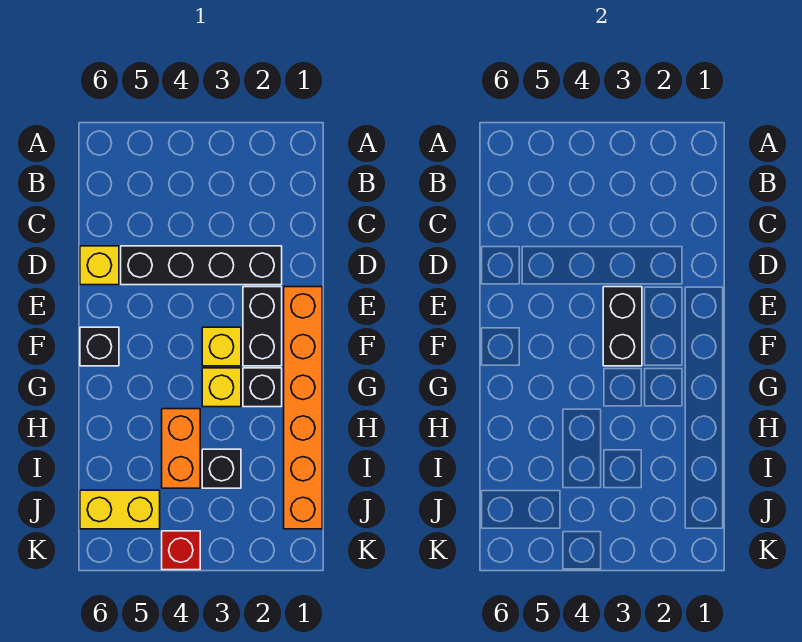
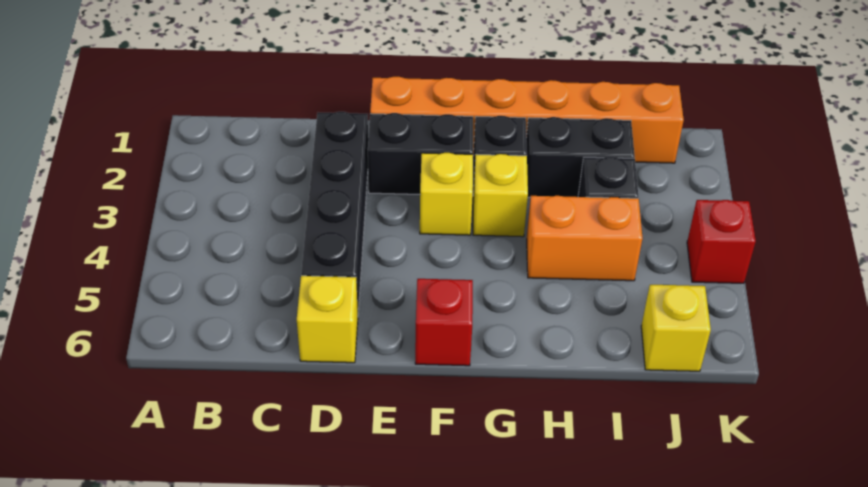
black 1x2 brick [603,287,642,366] -> black 1x2 brick moved to [526,117,635,197]
black 1x1 brick [80,327,119,366] -> red 1x1 brick [415,279,473,366]
yellow 1x2 brick [80,490,160,529] -> yellow 1x1 brick [641,285,711,371]

